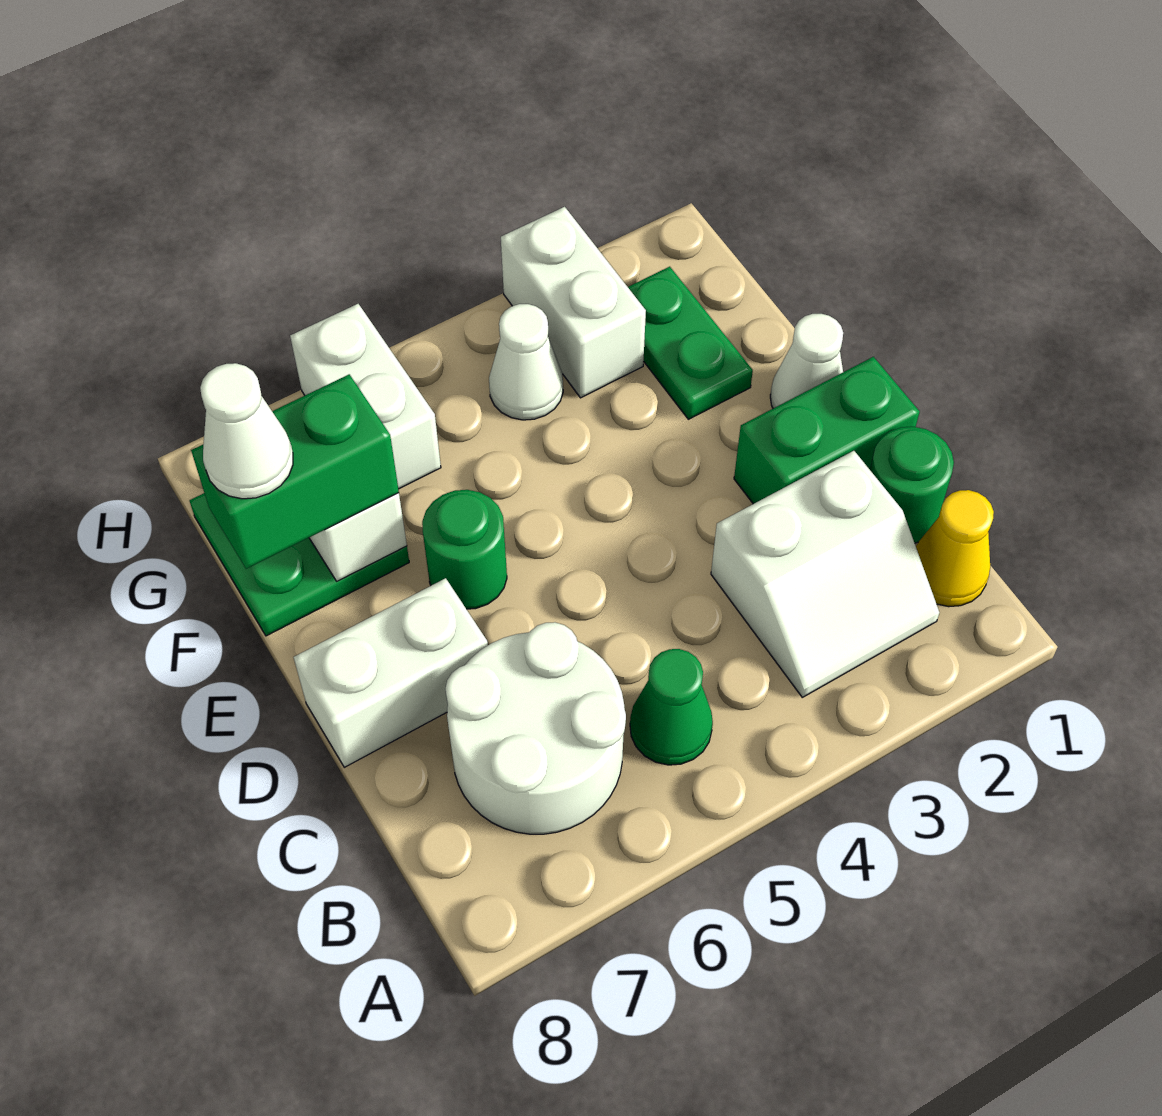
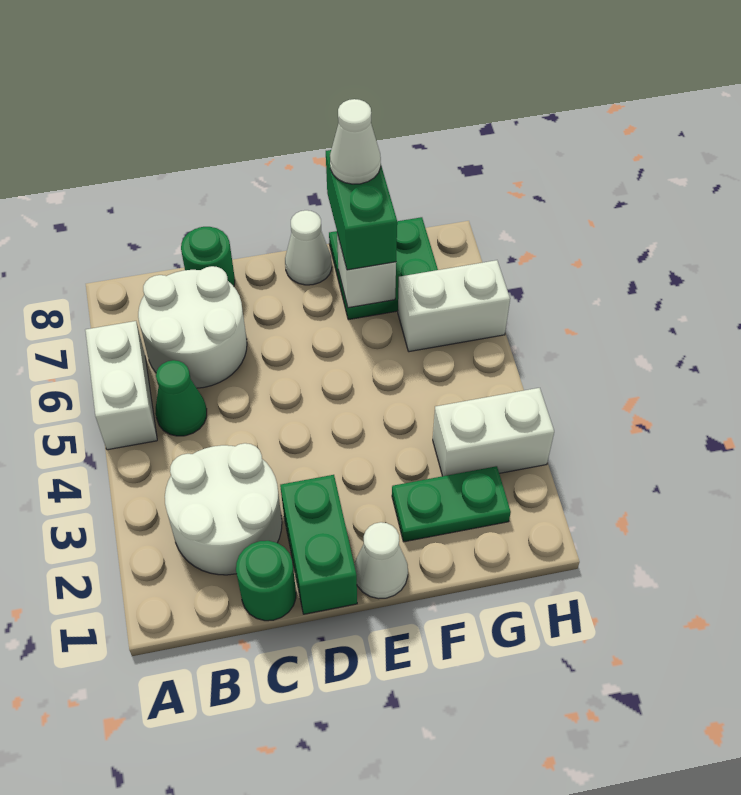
yellow 1x1 cone [916,490,994,607] -> none
white 2x2 slope [711,451,940,697] -> white 2x2 round brick [165,443,282,575]
white 1x2 brick [294,578,488,767] -> white 1x2 brick moved to [85,321,157,450]
green 1x1 round brick [422,490,507,609] -> green 1x1 round brick moved to [181,227,235,286]
white 1x1 cone [489,304,563,420] -> white 1x1 cone moved to [285,210,332,285]

